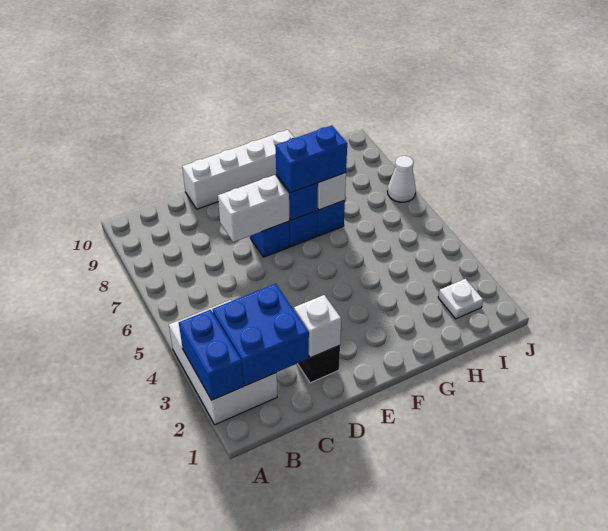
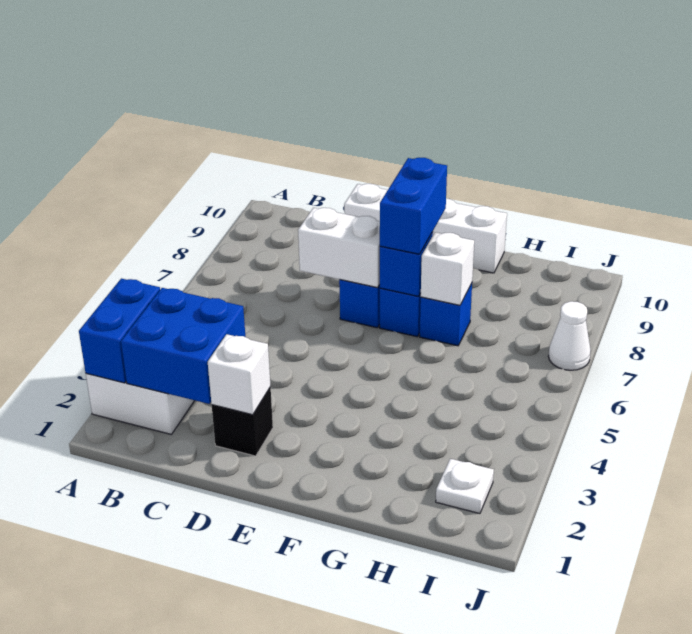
blue 1x2 brick [275,125,347,193] -> blue 1x2 brick turned to [380,158,447,254]

